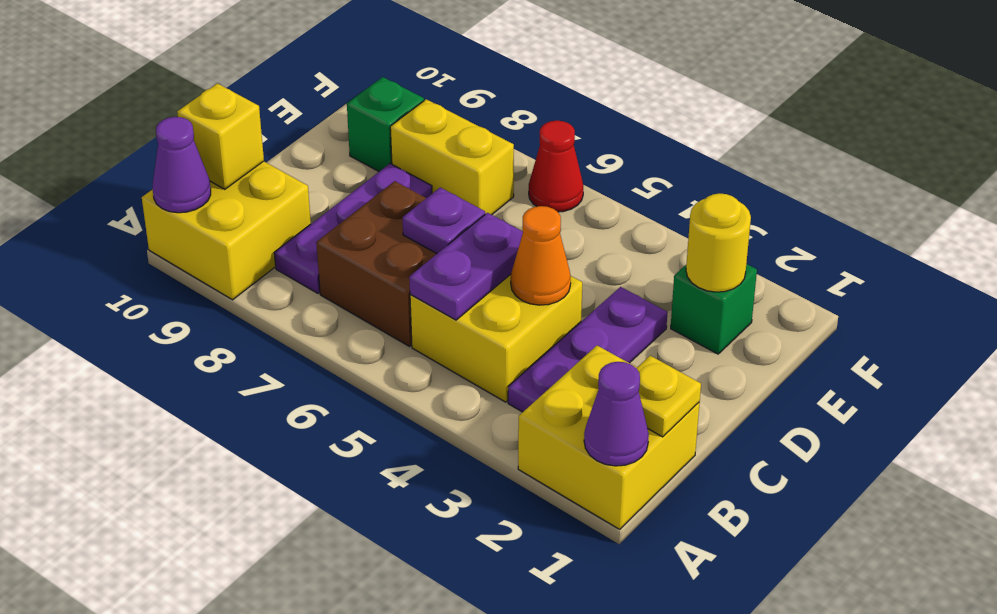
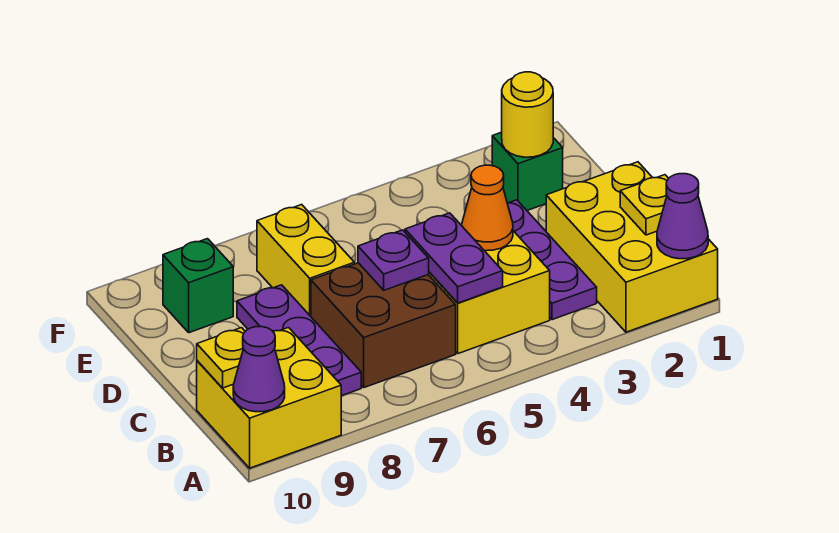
yellow 2x2 brick [518,346,700,529] -> yellow 2x3 brick [546,162,718,332]
yellow 1x1 brick [177,83,264,189] -> yellow 1x1 plate [197,328,245,388]
yellow 1x2 brick [390,99,514,215] -> yellow 1x2 brick turned to [257,205,354,316]
red 1x1 cone [529,121,583,212] -> none

